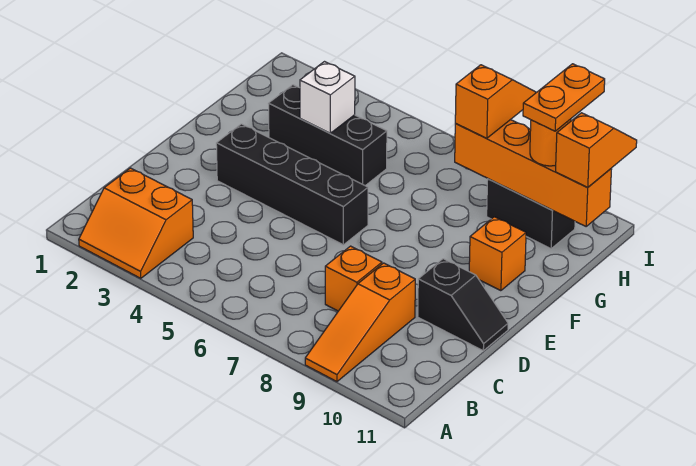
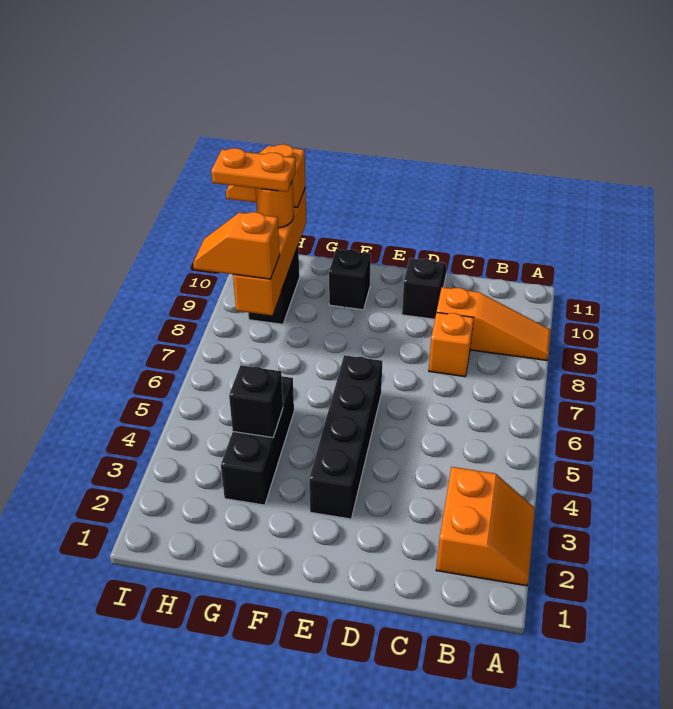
orange 1x1 brick [469,217,526,291] -> black 1x1 brick [329,249,371,310]
white 1x1 brick [300,62,355,133] -> black 1x1 brick [229,365,283,437]

